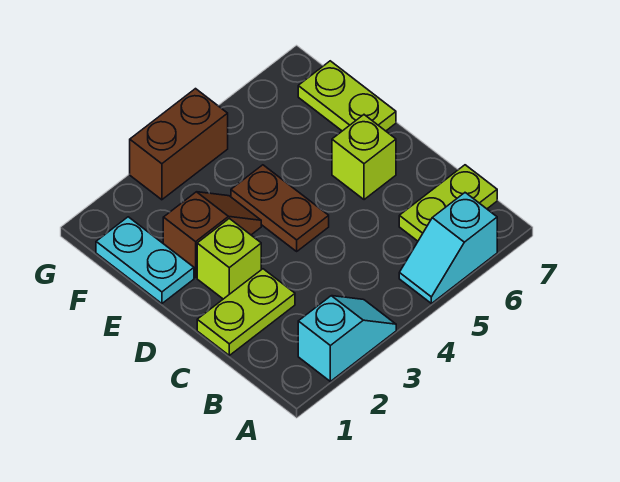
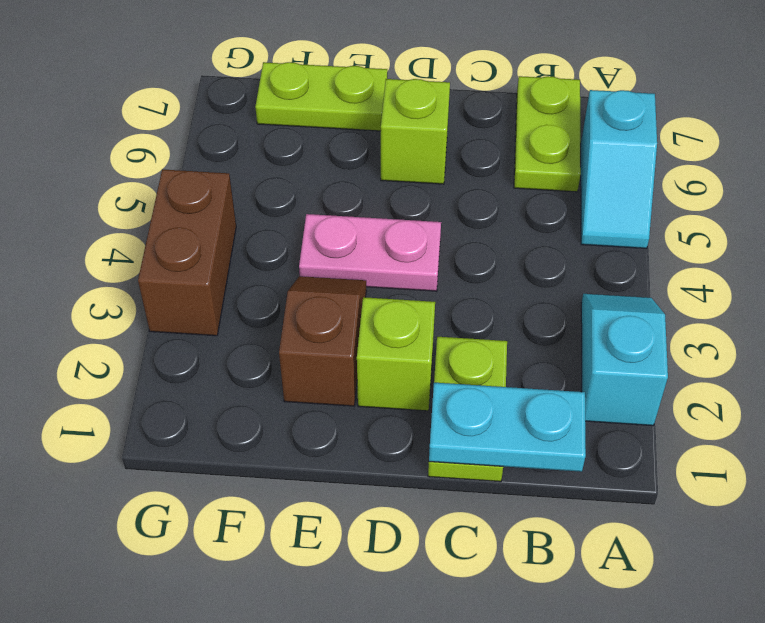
brown 1x2 plate [231,165,329,251] -> pink 1x2 plate [299,214,441,291]
cyan 1x2 plate [96,217,194,304] -> cyan 1x2 plate moved to [429,383,586,472]

